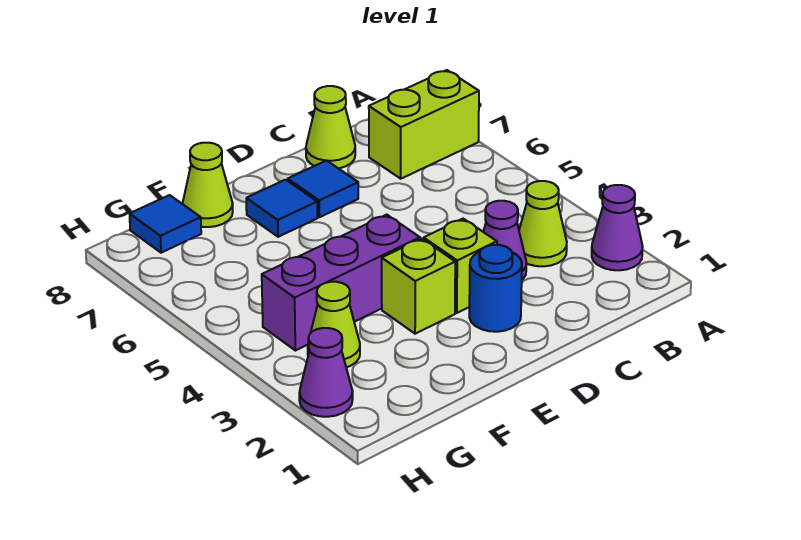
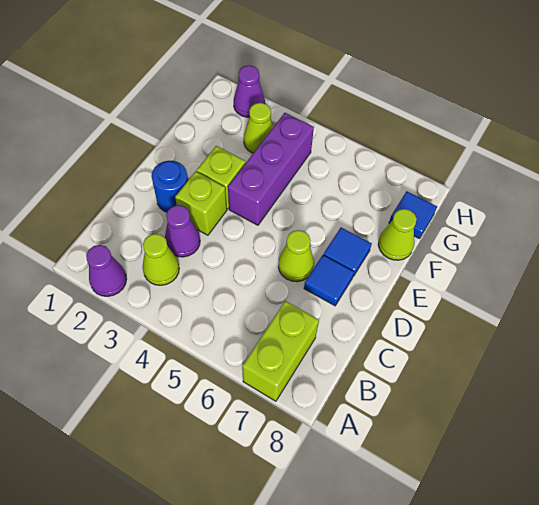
lime 1x1 cone [306,86,355,169] -> lime 1x1 cone moved to [278,230,314,282]

